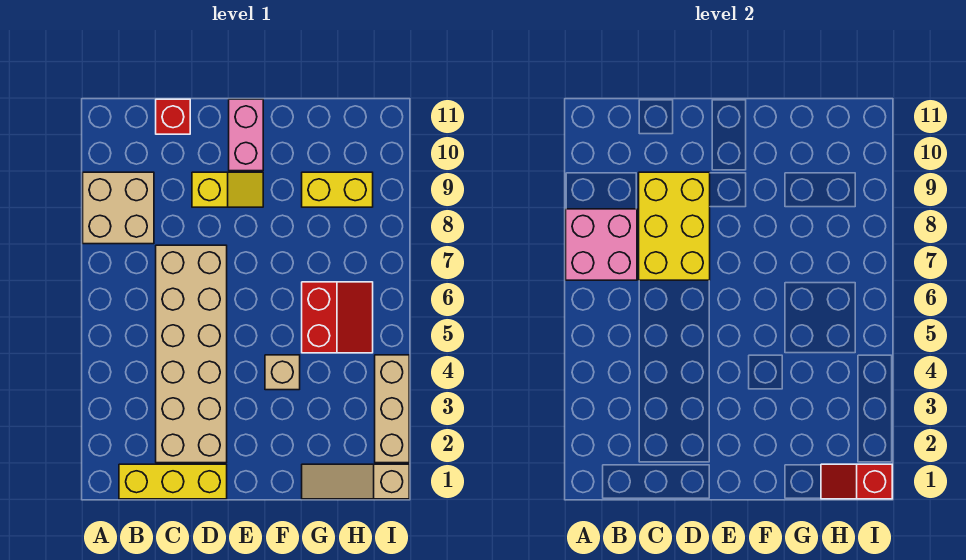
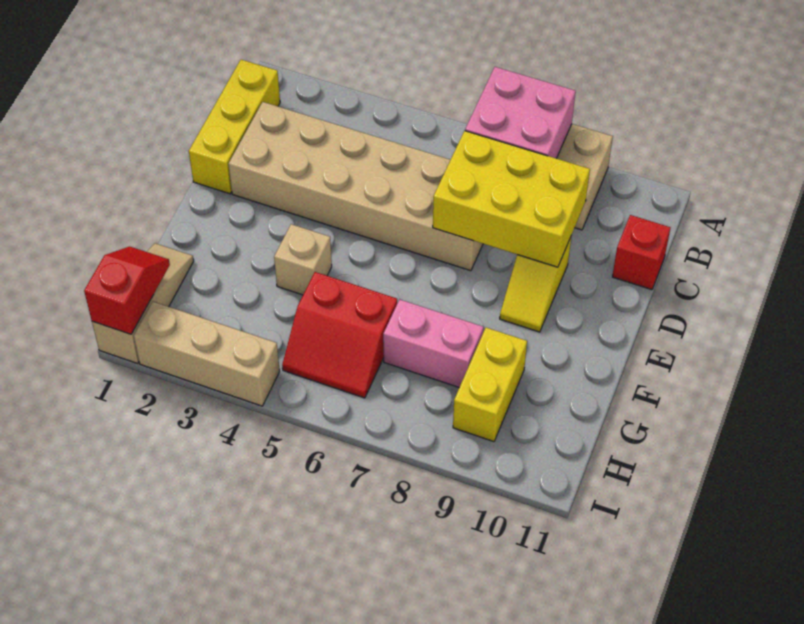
pink 1x2 brick [229,99,263,171] -> pink 1x2 brick moved to [383,299,483,388]

